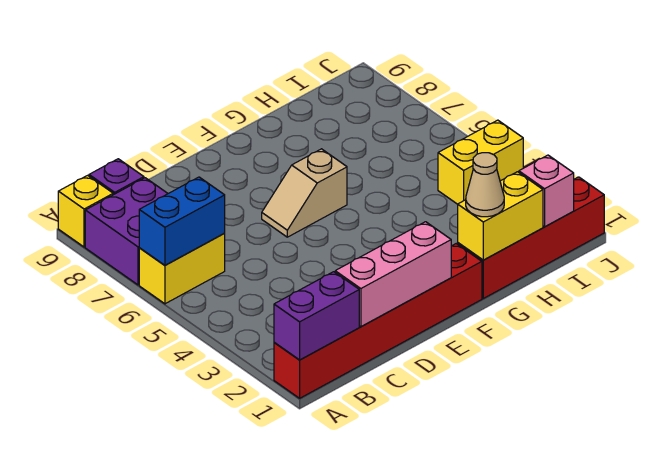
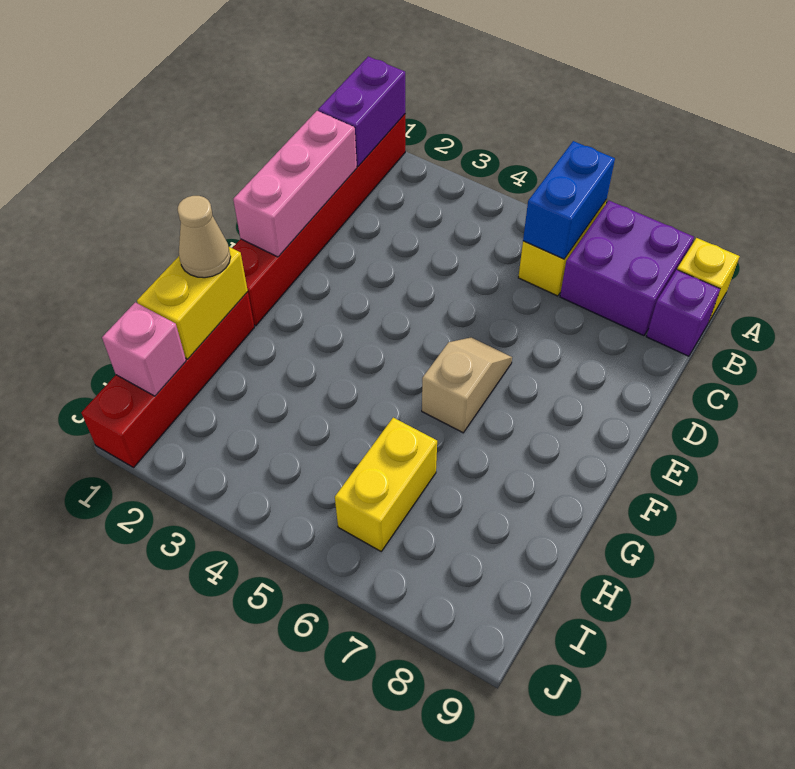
yellow 1x2 brick [438,120,523,204] -> yellow 1x2 brick moved to [335,418,437,551]

